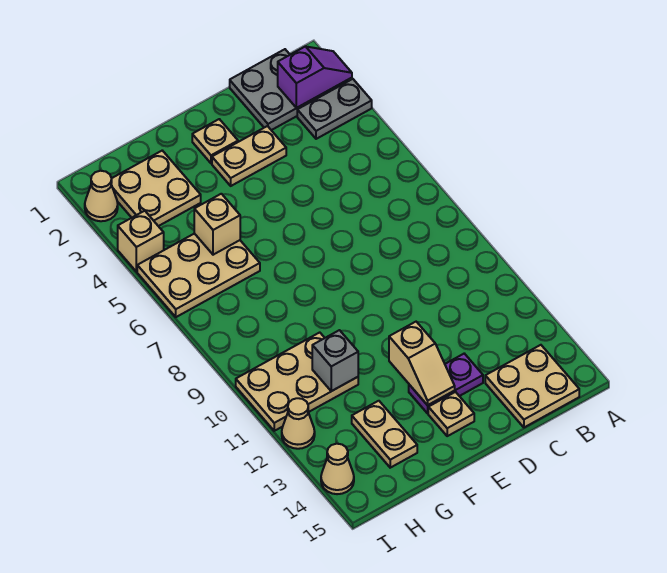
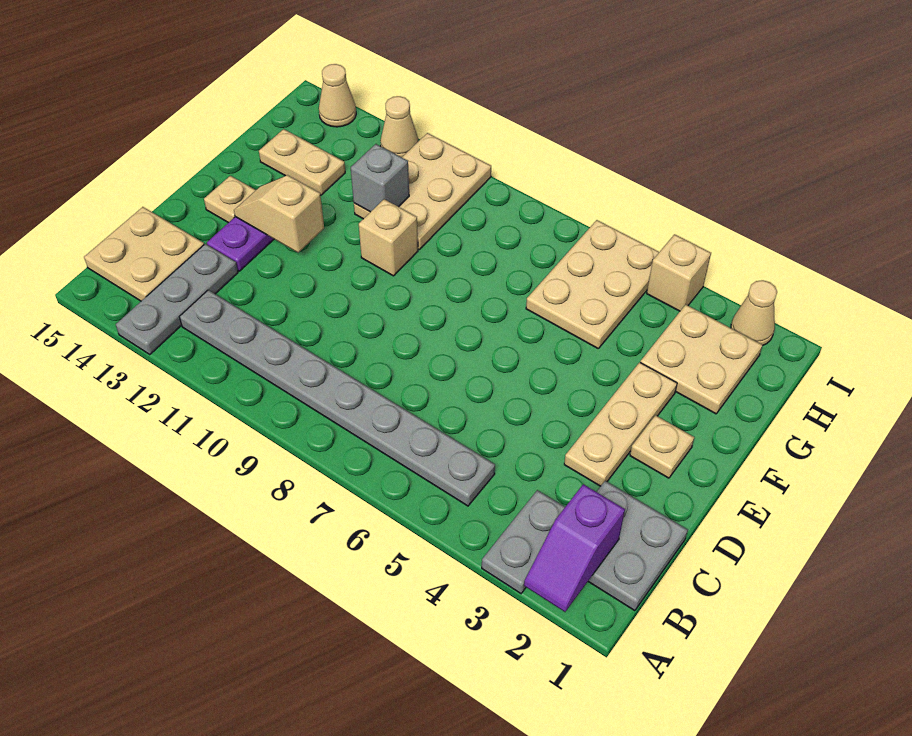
none -> grey 1x3 plate [116,244,238,354]
none -> grey 1x8 plate [180,290,495,506]
tan 1x2 plate [212,126,286,186] -> tan 1x3 plate [564,362,677,486]
tan 1x1 brick [194,194,240,255] -> tan 1x1 brick moved to [359,199,418,276]

